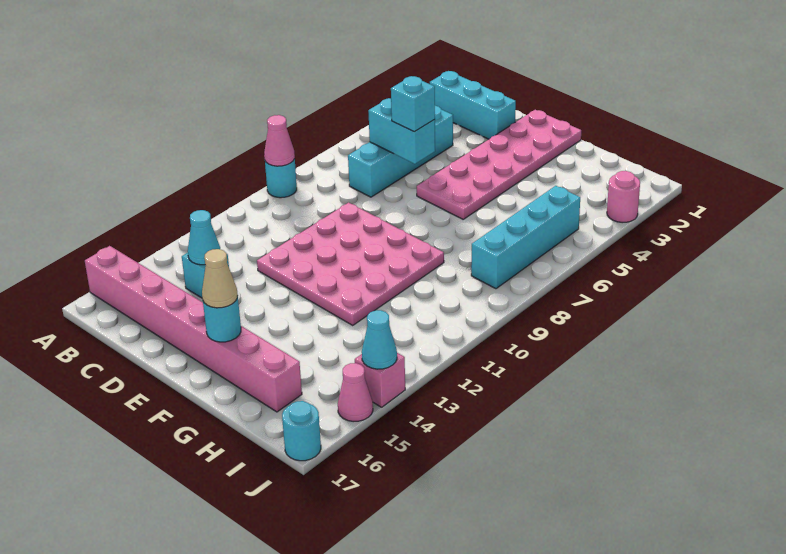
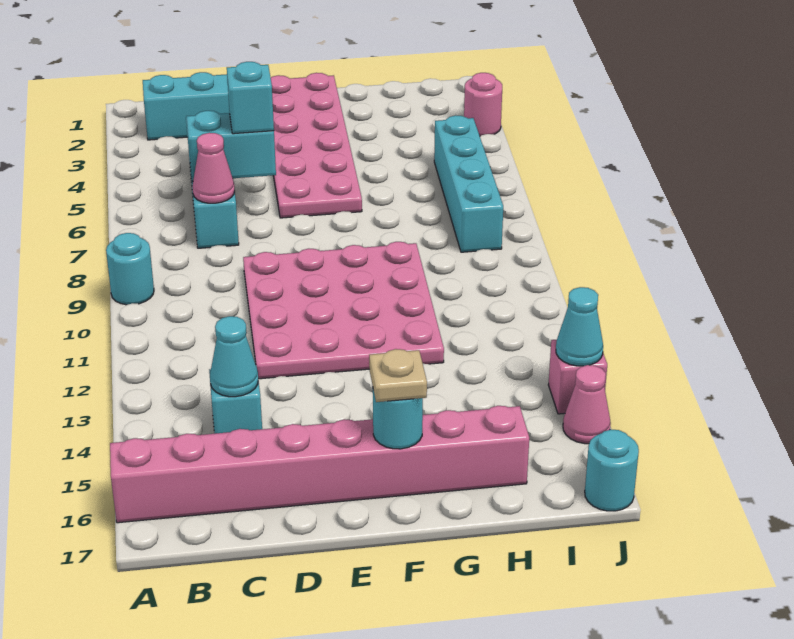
pink 1x1 cone [264,115,295,166] -> pink 1x1 cone moved to [192,133,235,203]
tan 1x1 cone [202,249,238,308] -> tan 1x1 plate [369,349,427,402]

